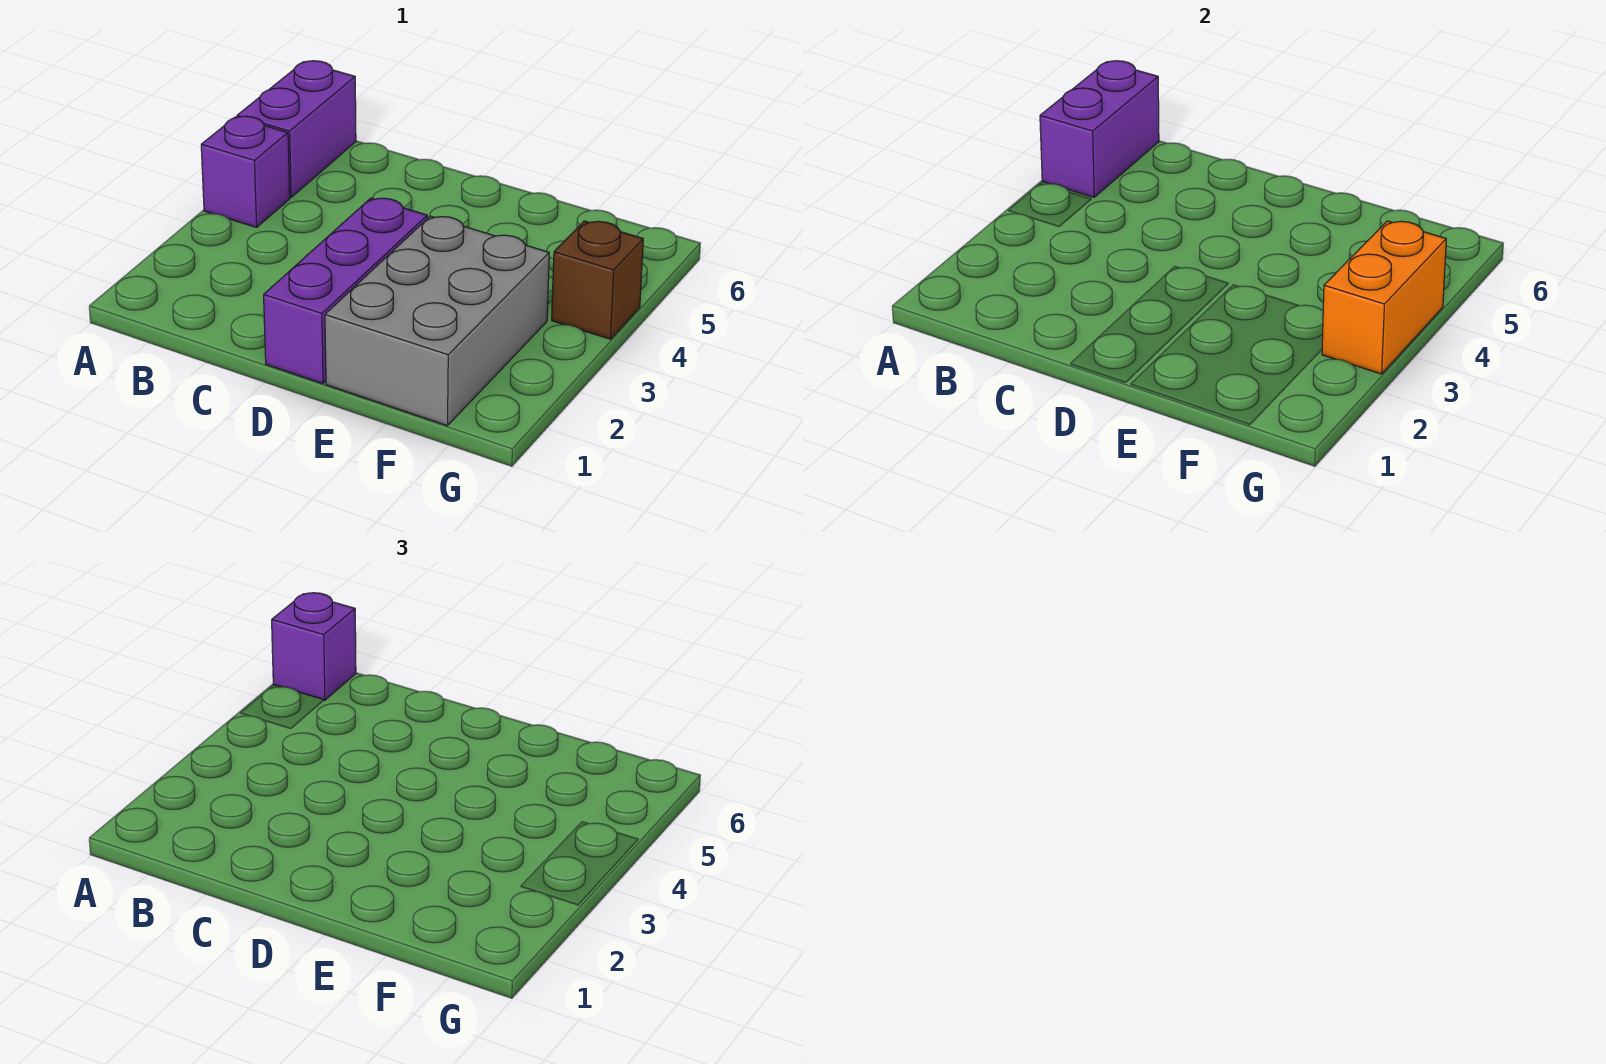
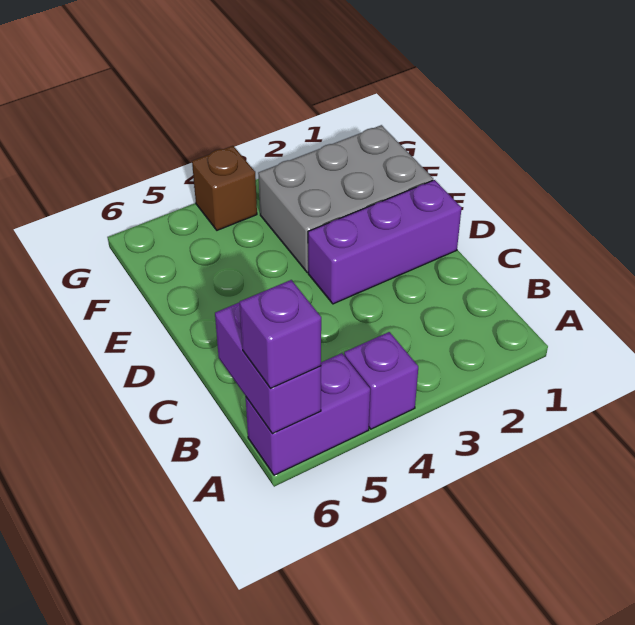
purple 1x2 brick [1040,61,1159,197] -> purple 1x2 brick turned to [215,302,321,434]
orange 1x2 brick [1322,221,1446,374] -> none

